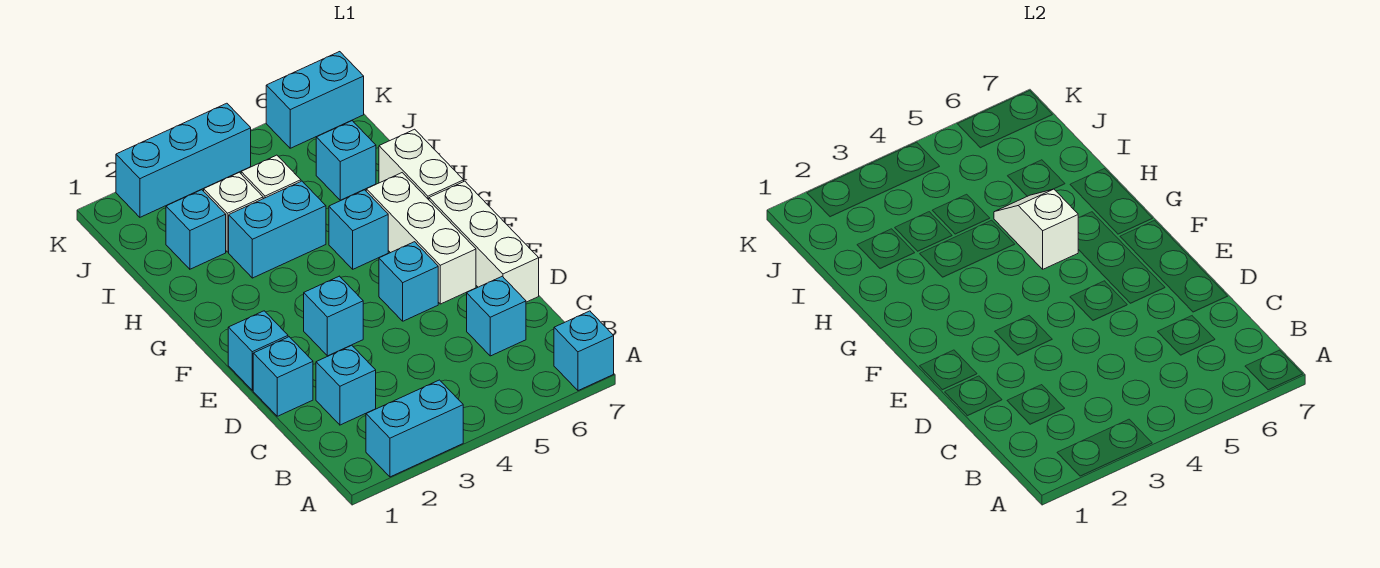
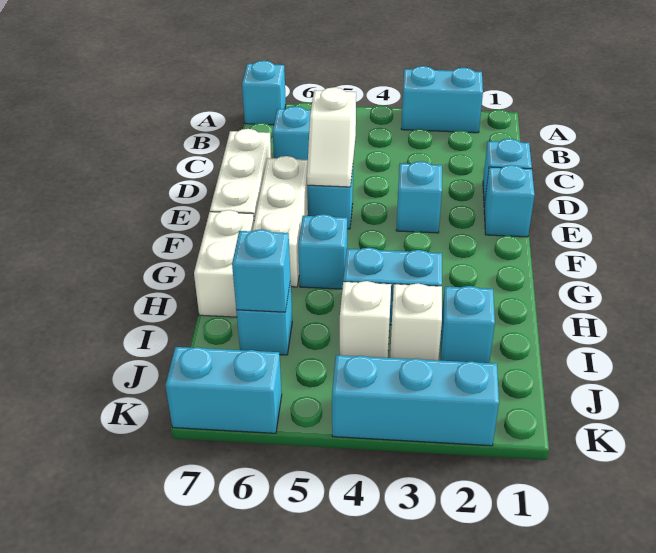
cyan 1x1 brick [316,345,376,425] -> cyan 1x1 brick moved to [232,229,291,312]
white 1x2 slope [994,189,1078,269] -> white 1x2 slope moved to [307,87,356,187]

